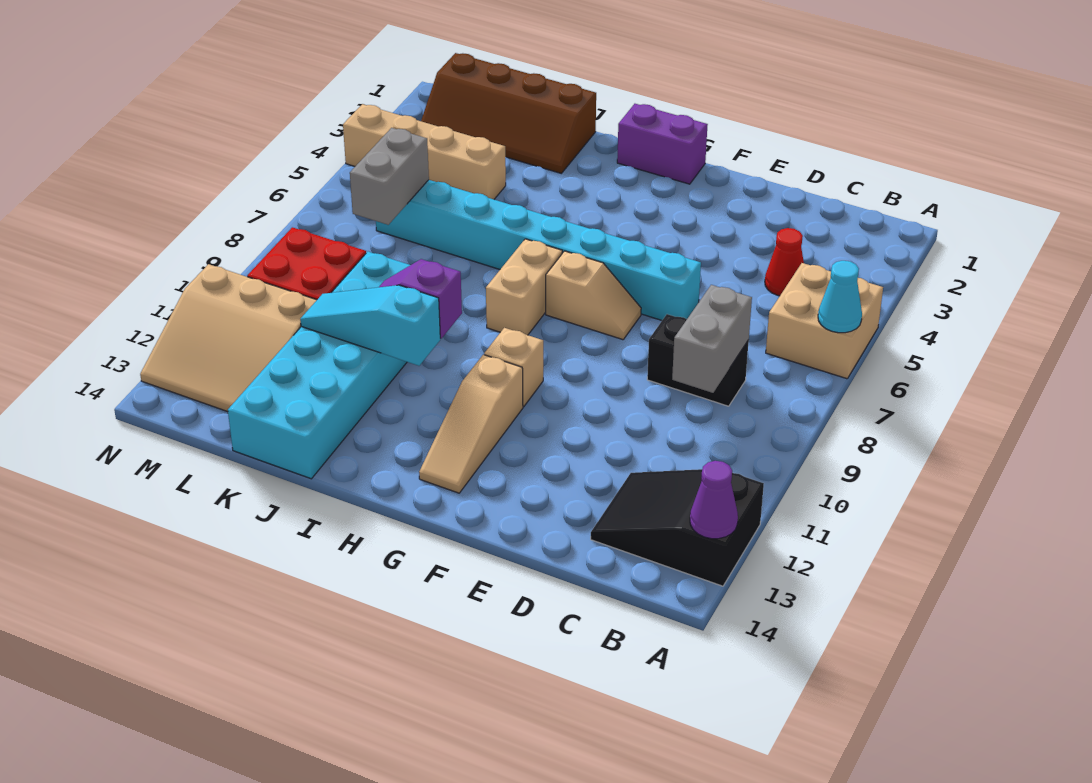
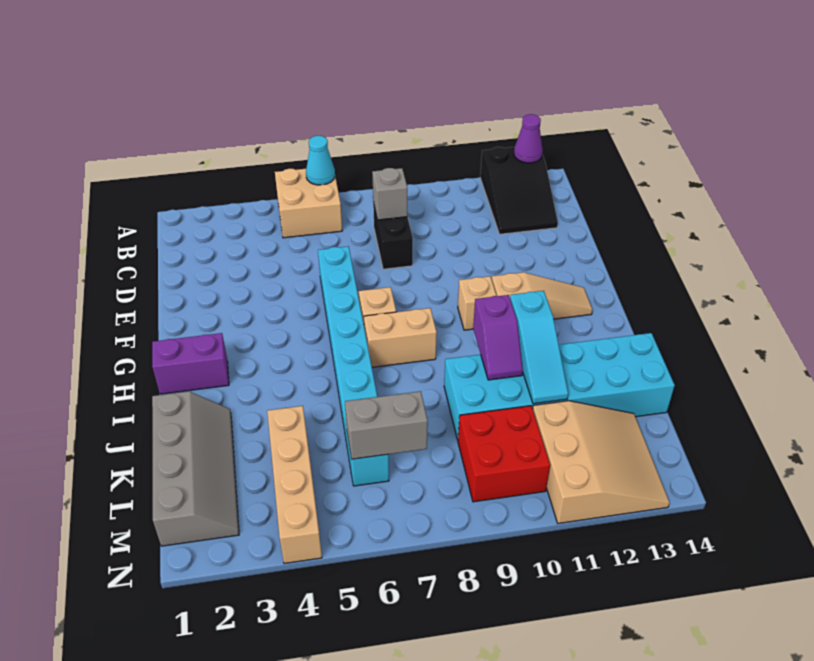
red 1x1 cone [765,228,804,296] -> none
grey 1x2 brick [672,285,752,393] -> grey 1x1 brick [372,168,407,220]
purple 1x2 brick [617,104,708,184] -> purple 1x2 brick turned to [152,333,229,394]
brown 2x4 slope [421,53,596,173] -> grey 2x4 slope [152,391,239,546]

